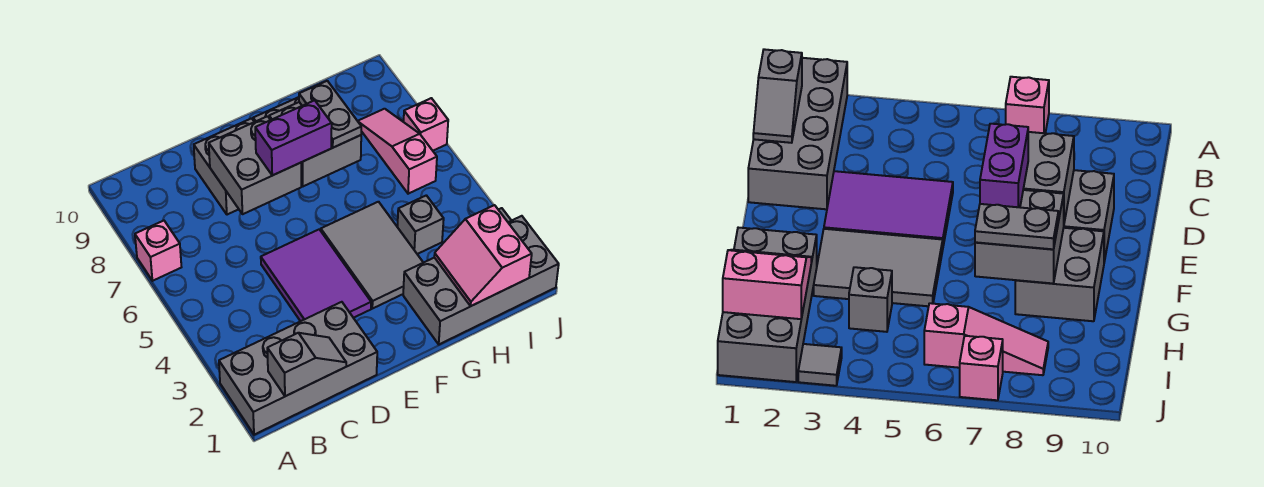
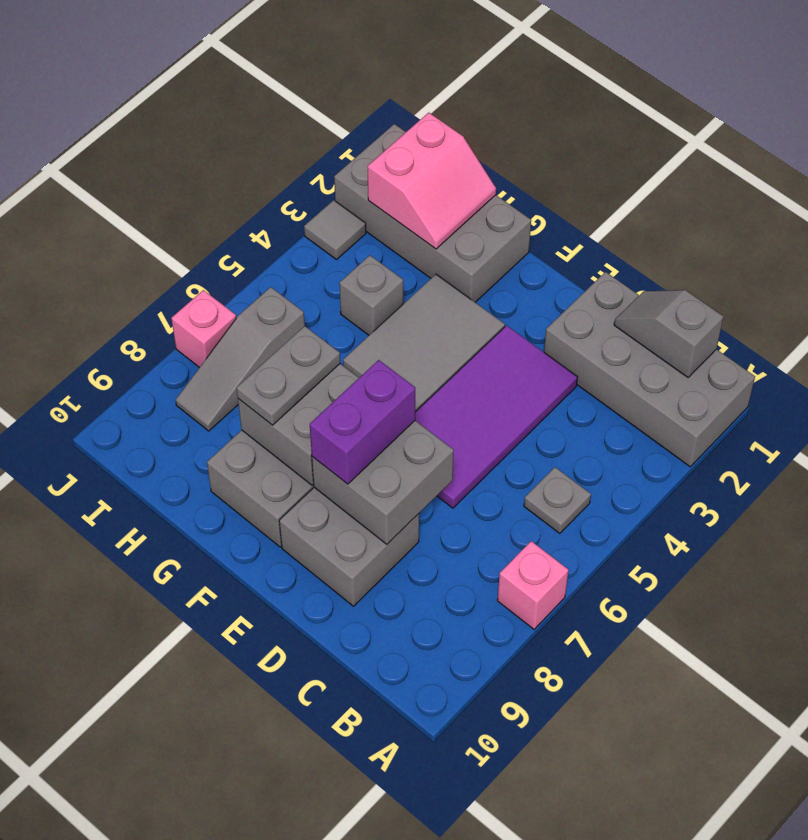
none -> grey 1x1 plate [524,467,591,533]
purple 2x3 tile [261,229,371,321] -> purple 2x4 tile [415,325,578,508]
purple 1x2 brick [255,100,332,175] -> purple 1x2 brick turned to [310,360,415,484]
pink 1x3 slope [358,109,437,194] -> grey 1x3 slope [176,287,305,431]

